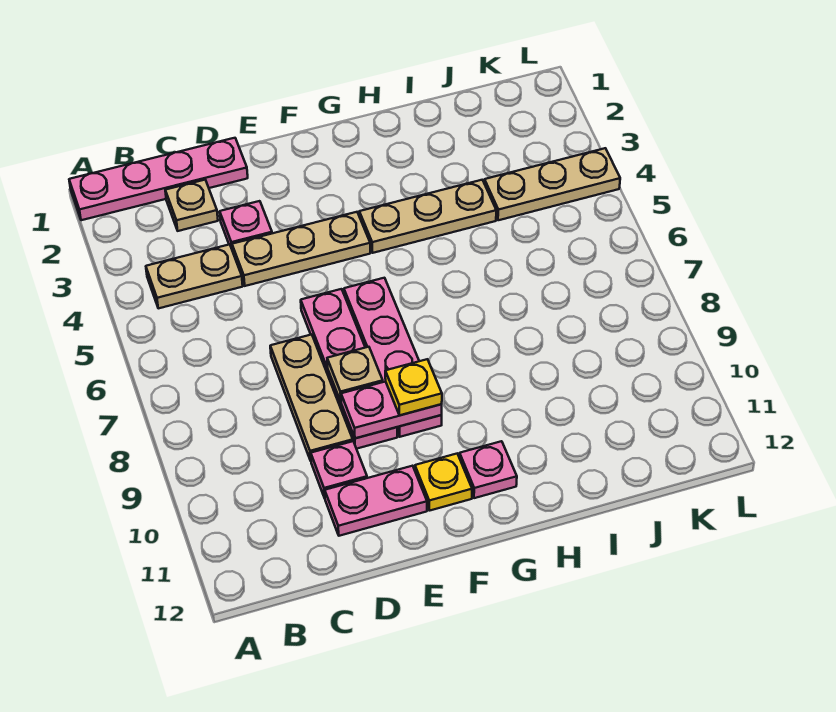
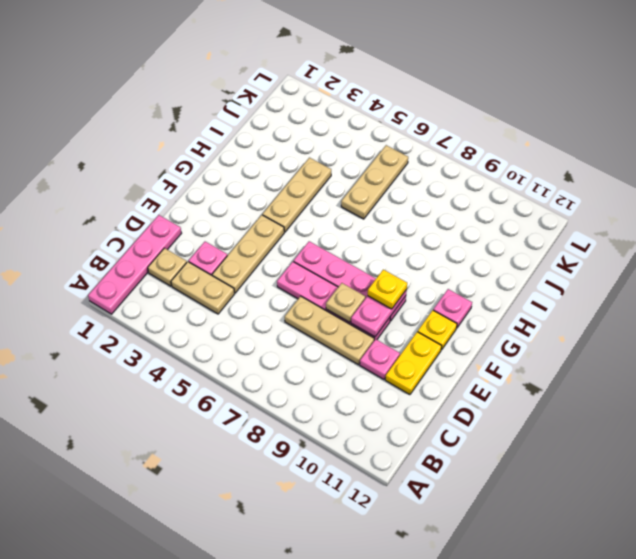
tan 1x2 plate [146,244,243,308] -> tan 1x2 plate turned to [171,262,235,314]
pink 1x2 plate [325,466,427,536] -> yellow 1x2 plate [385,332,442,395]
tan 1x3 plate [484,148,620,220] -> tan 1x3 plate moved to [341,145,408,219]

